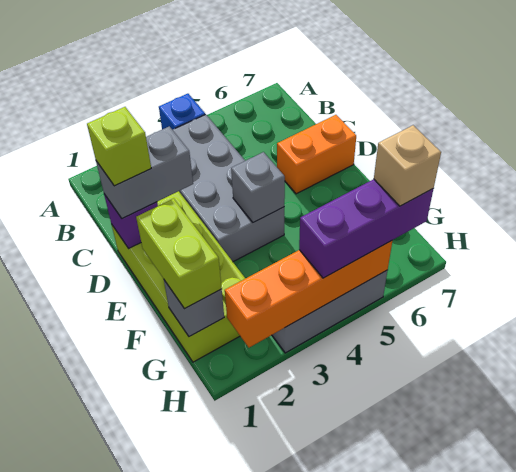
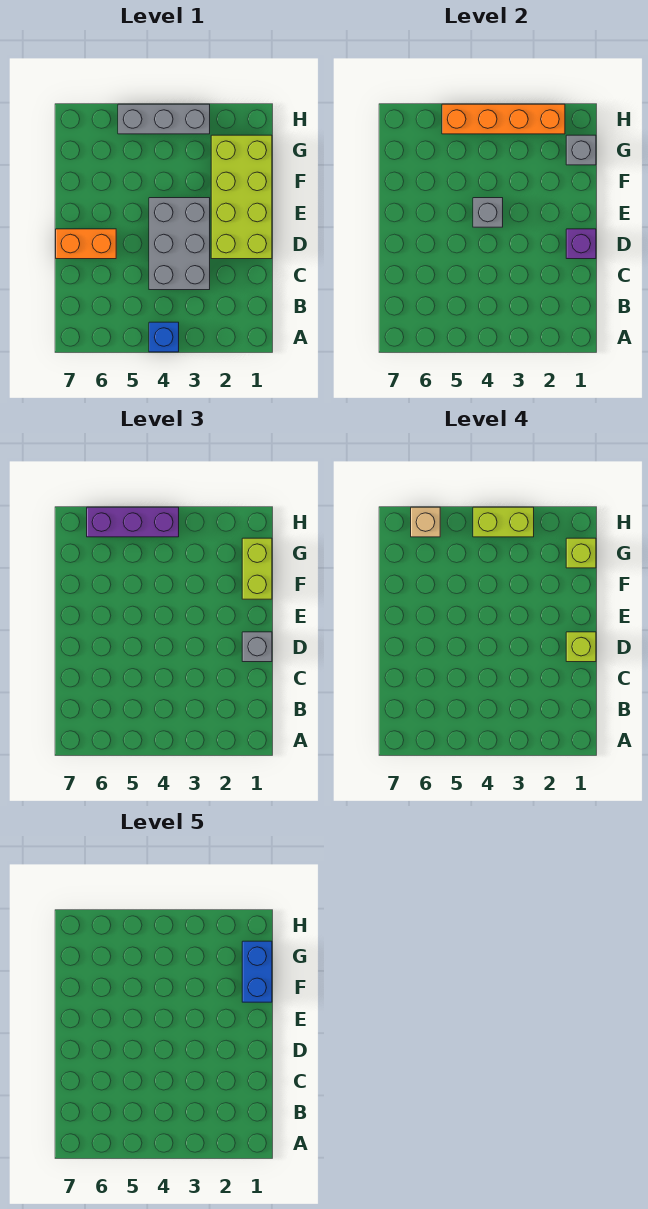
grey 2x4 brick [173,114,284,262] -> grey 2x3 brick [149,198,210,290]
grey 1x2 brick [96,126,193,219] -> grey 1x1 brick [242,632,272,662]
none -> blue 1x2 brick [242,941,272,1002]
none -> lime 1x1 brick [566,538,596,568]
none -> lime 1x2 brick [473,507,534,537]

